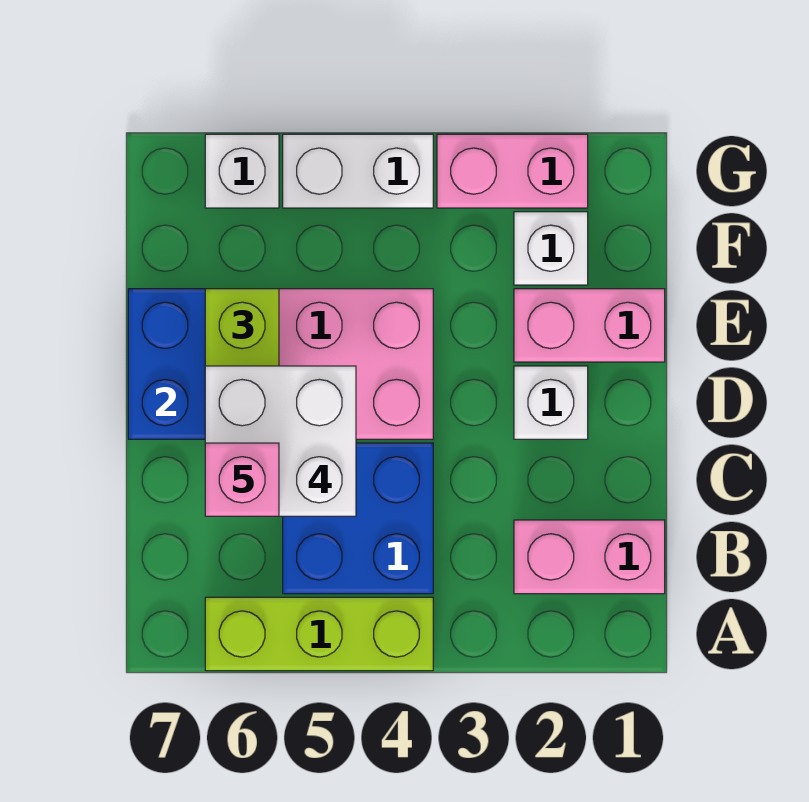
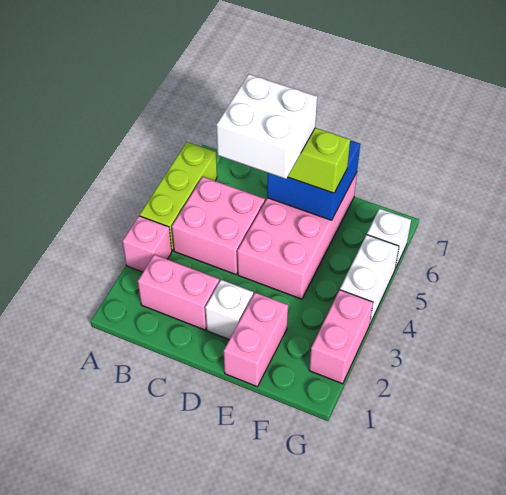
pink 1x2 brick [514,520,665,594] -> pink 1x2 brick turned to [138,255,219,330]
blue 2x2 brick [283,443,433,594] -> pink 2x2 brick [172,177,265,274]
pink 1x1 brick [205,443,279,516] -> pink 1x1 brick moved to [122,216,172,272]
white 1x1 brick [514,212,588,285] -> none

